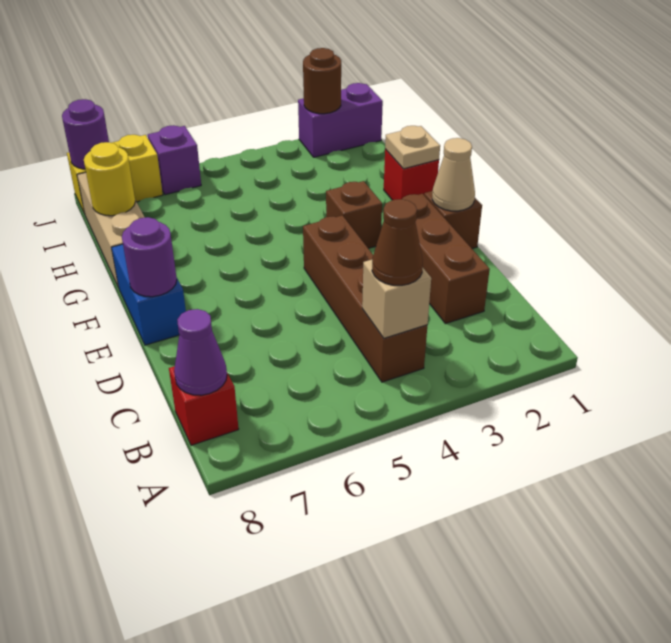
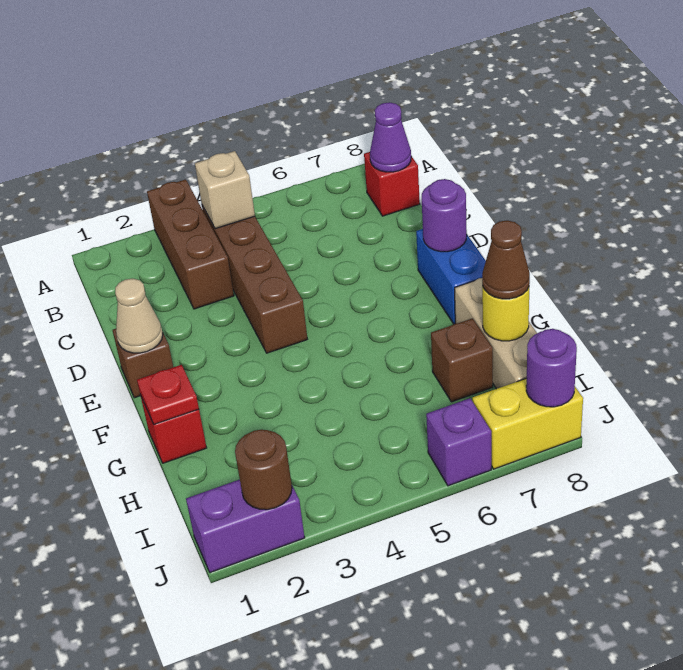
brown 1x1 cone [372,199,423,285] -> brown 1x1 cone moved to [482,220,530,299]
brown 1x3 brick [385,194,490,324] -> brown 1x3 brick moved to [147,179,234,309]
brown 1x1 brick [326,181,382,248] -> brown 1x1 brick moved to [431,318,493,402]
tan 1x1 plate [385,126,440,169] -> red 1x1 plate [137,365,199,425]

